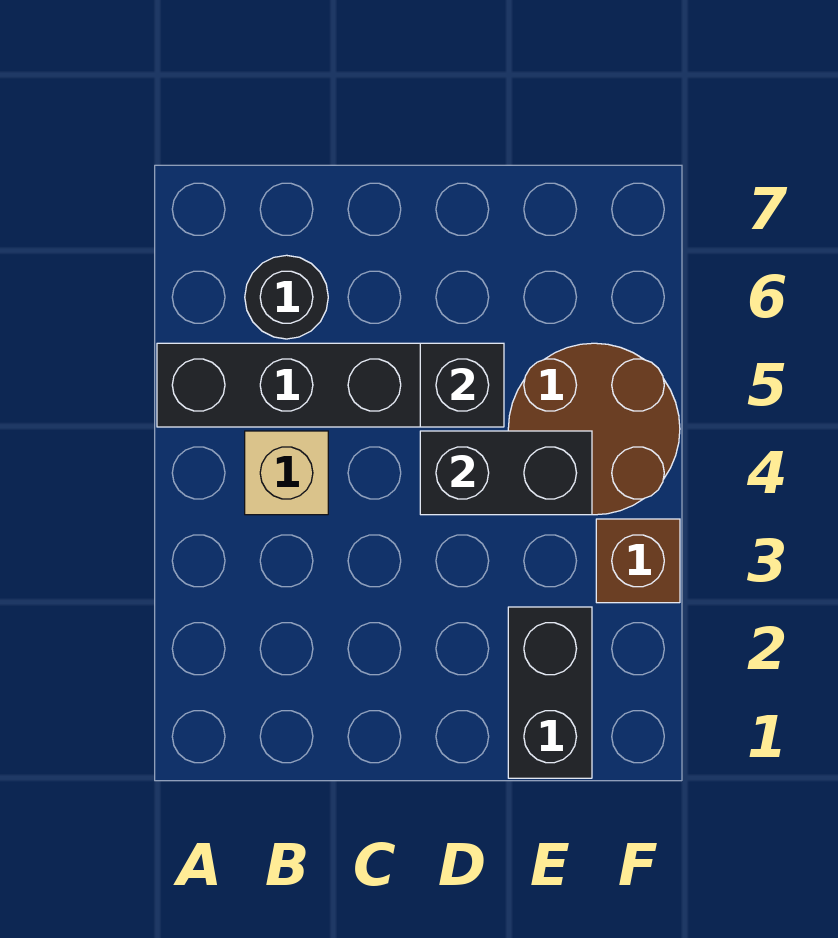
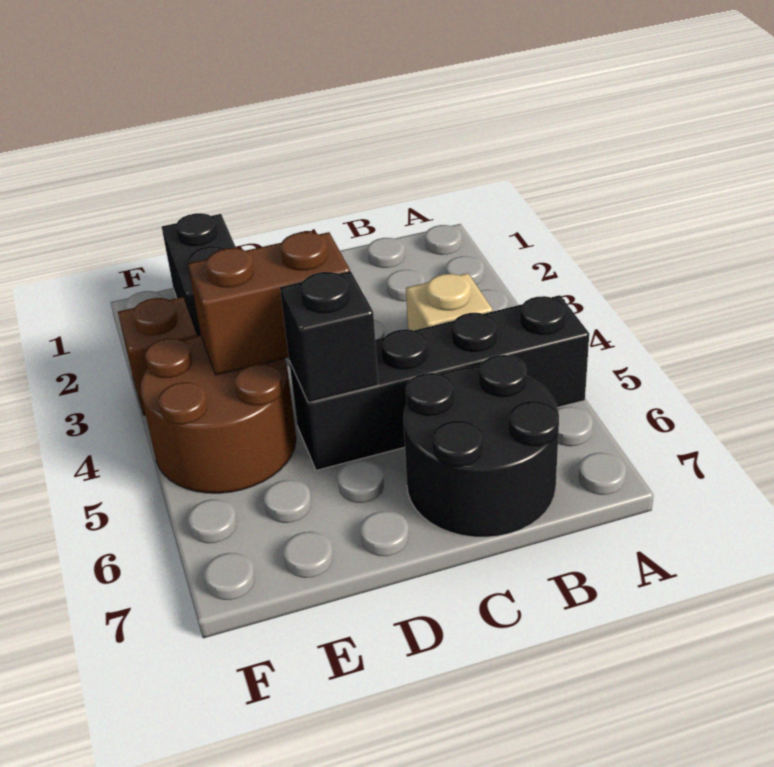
black 1x1 round brick [245,255,328,339] -> black 2x2 round brick [403,355,559,537]
black 1x2 brick [420,431,592,515] -> brown 1x2 brick [188,232,350,375]

